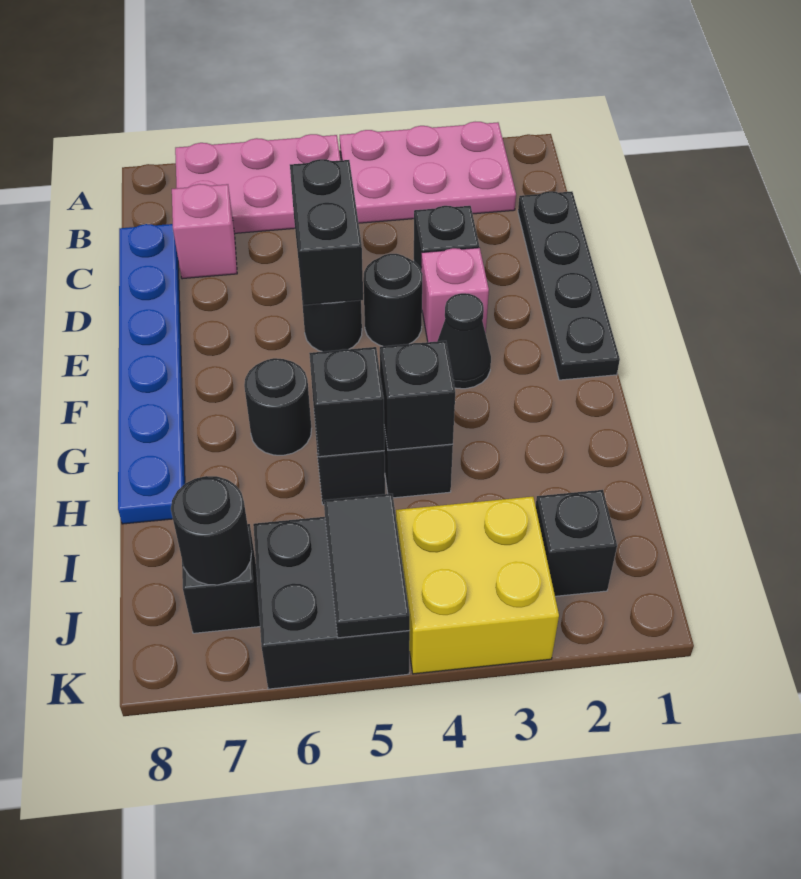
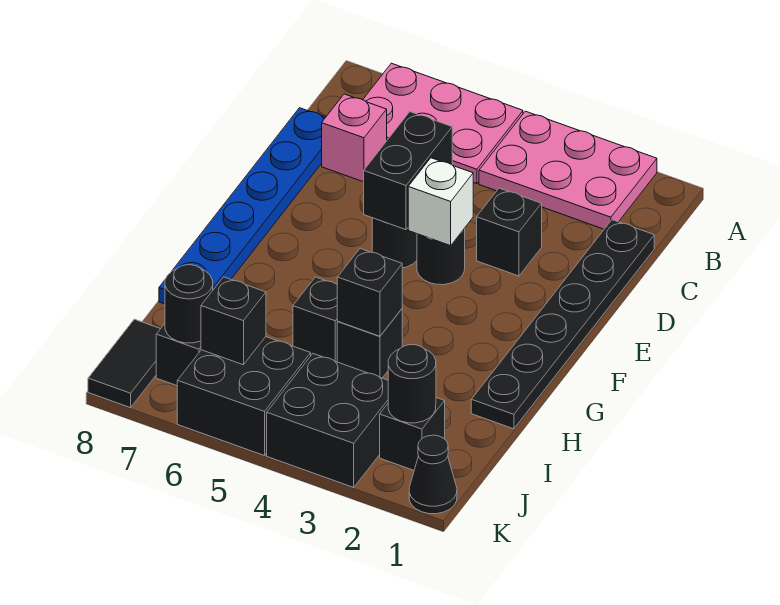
black 1x4 plate [518,191,620,380] -> black 1x6 plate [471,220,654,429]
pink 1x1 brick [421,248,489,342] -> none
none -> white 1x1 brick [408,158,473,246]
black 1x1 cone [438,293,491,389] -> black 1x1 cone moved to [409,435,457,514]
black 1x1 round brick [244,358,311,455] -> black 1x1 round brick moved to [388,345,436,423]
black 1x1 brick [309,347,384,457] -> black 1x1 brick moved to [201,277,266,365]
yellow 2x2 brick [396,497,559,674] -> black 2x2 brick [267,354,388,487]
black 1x2 tile [324,494,410,638] -> black 1x2 tile moved to [88,319,160,408]

